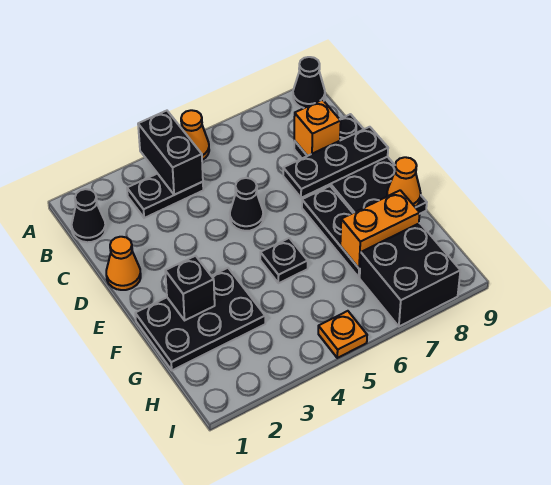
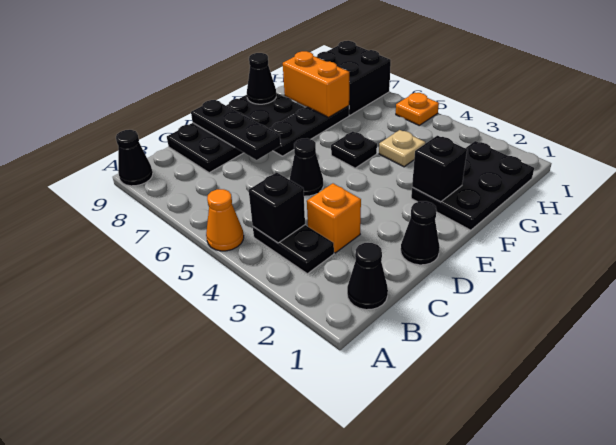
black 1x2 brick [138,111,203,195] -> black 1x1 brick [249,172,305,243]
orange 1x1 brick [294,100,341,156] -> orange 1x1 brick moved to [307,183,361,253]
orange 1x1 cone [106,237,141,290] -> black 1x1 cone [401,201,440,265]
black 2x3 plate [135,268,265,370] -> black 2x3 plate turned to [411,141,534,230]
orange 1x1 cone [387,157,421,207] -> black 1x1 cone [247,53,276,104]
none -> tan 1x1 plate [379,130,425,167]

